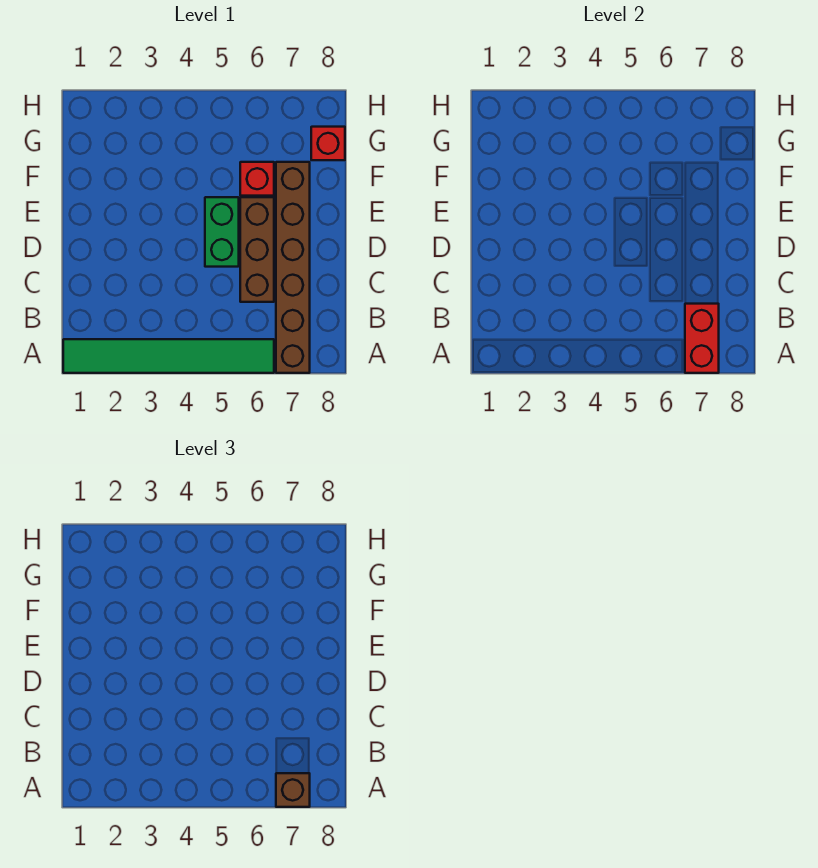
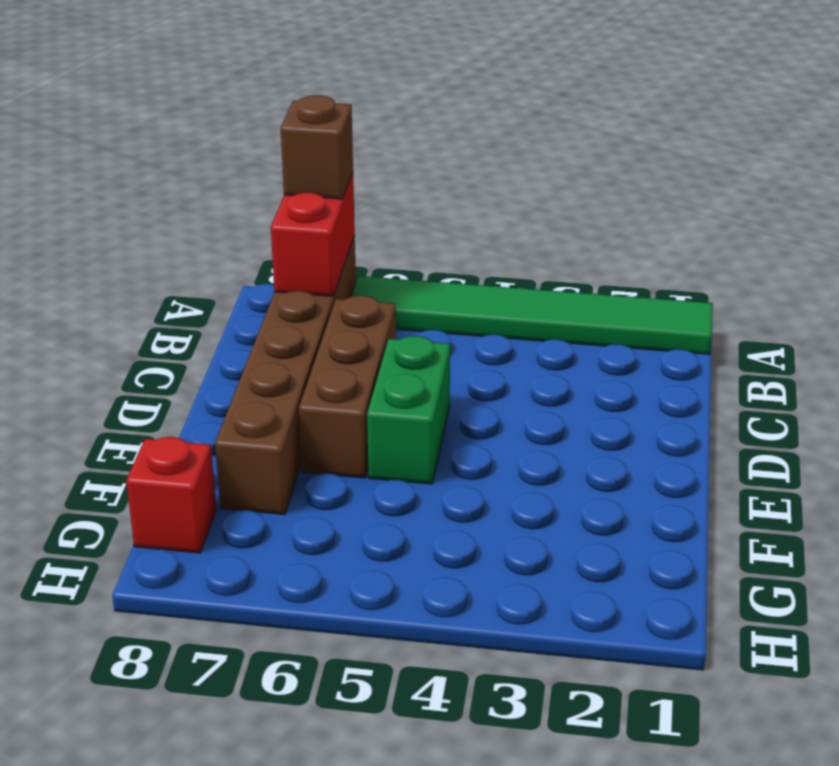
red 1x1 brick [240,162,274,196] -> none

